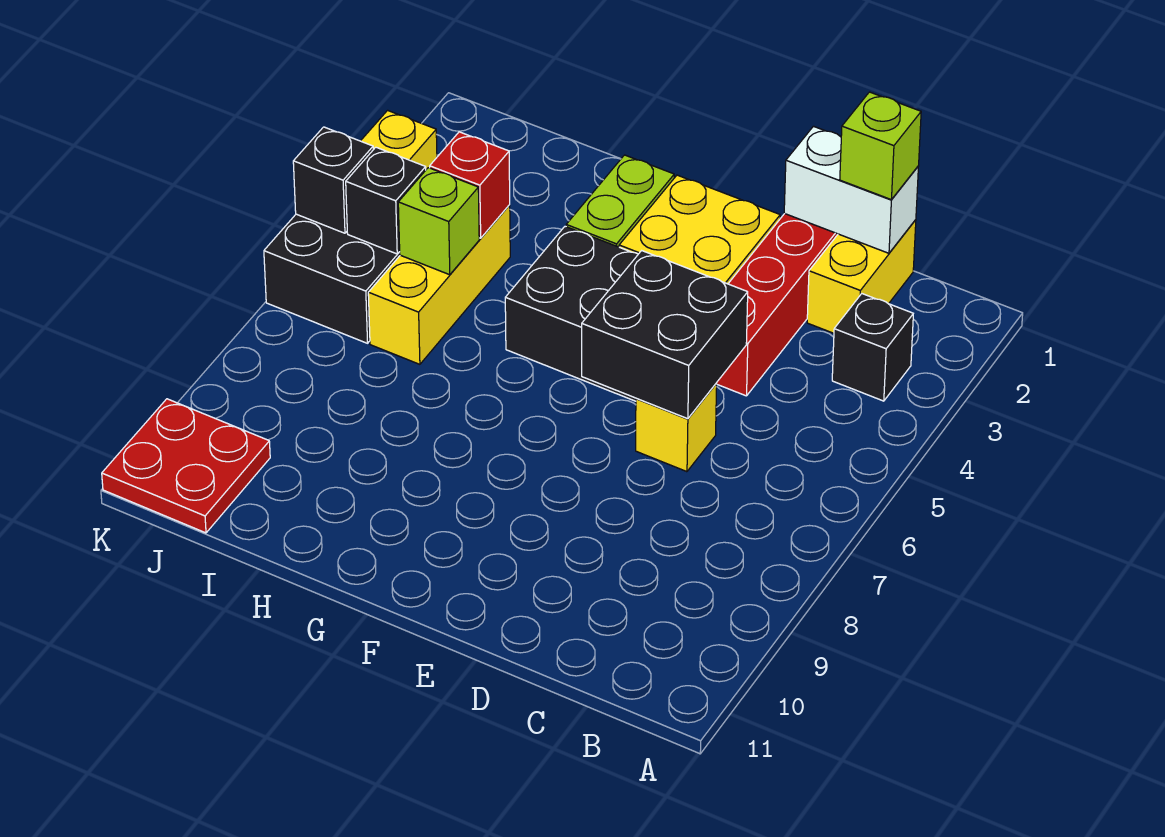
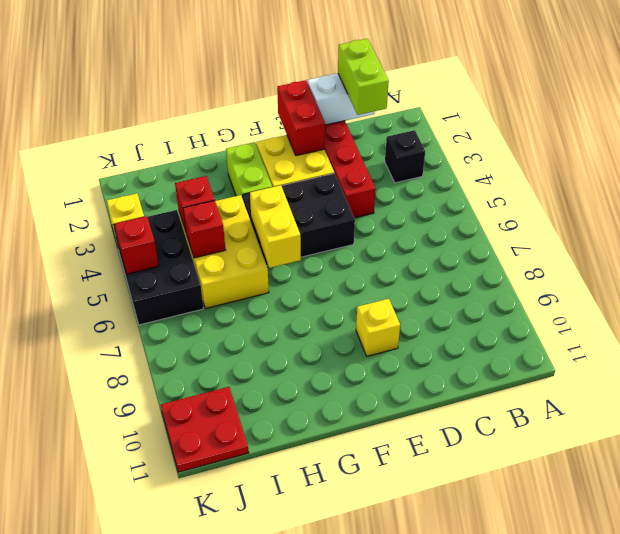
yellow 1x2 brick [807,220,916,333] -> yellow 1x2 brick moved to [250,185,301,268]
lime 1x1 brick [840,92,921,200] -> lime 1x2 brick [338,39,389,115]
black 2x2 brick [582,251,748,419] -> none
yellow 1x1 brick [636,383,717,472] -> yellow 1x1 brick moved to [356,299,400,356]
none -> red 1x2 brick [277,80,325,156]
yellow 1x3 brick [368,205,510,364] -> yellow 2x3 brick [179,195,269,308]
lime 1x1 brick [398,168,479,275] -> red 1x1 brick [183,201,225,258]
black 1x1 brick [346,147,426,254] -> none
black 1x1 brick [293,127,373,233] -> red 1x1 brick [115,216,159,274]

